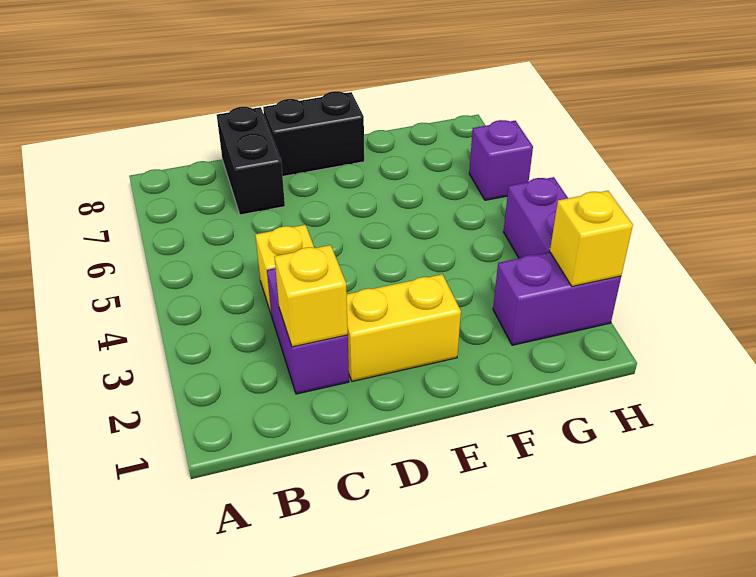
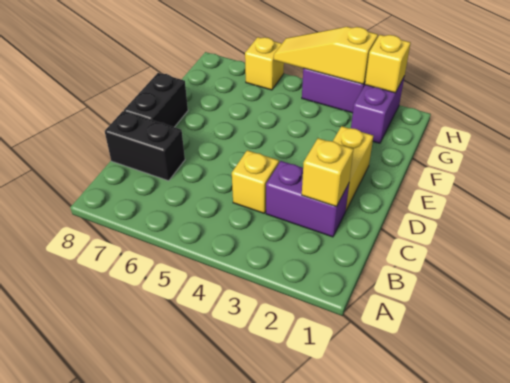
none -> yellow 1x3 slope [274,27,378,84]
purple 1x1 brick [469,120,533,200] -> yellow 1x1 brick [245,37,284,90]

